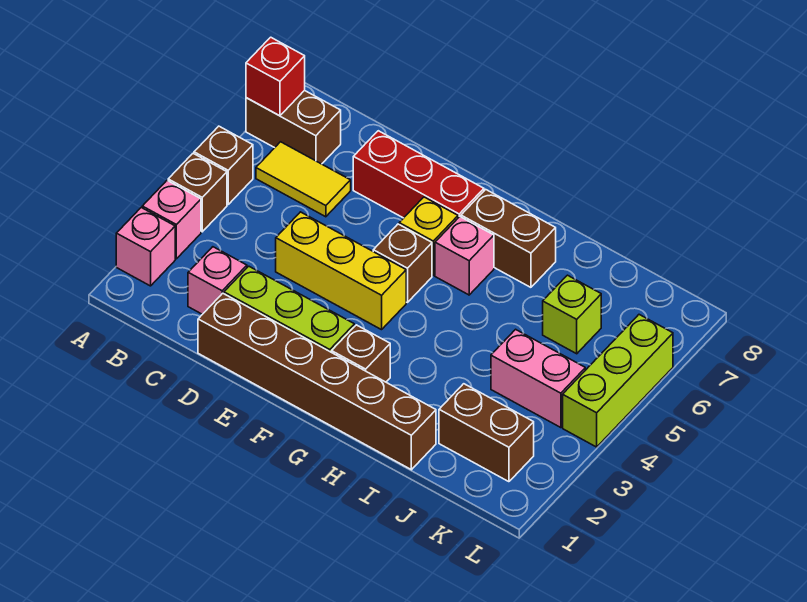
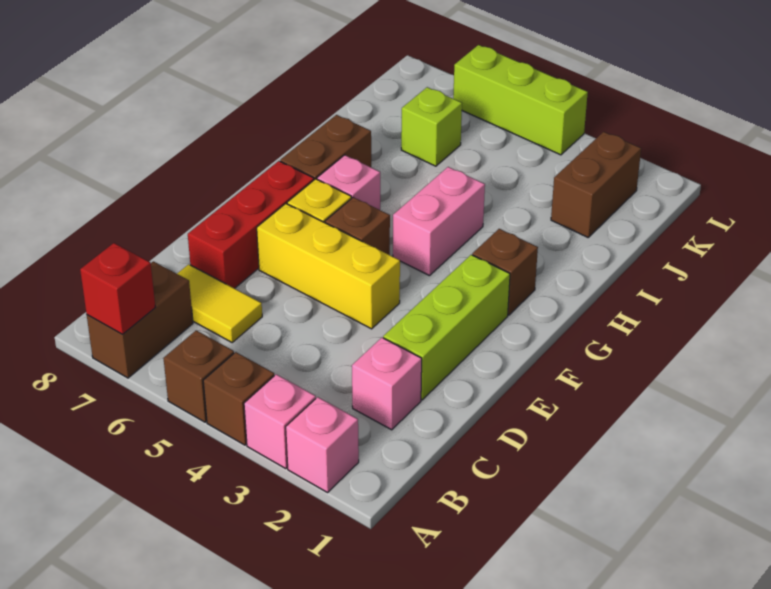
yellow 1x2 tile [256,142,351,217] -> yellow 1x2 tile turned to [177,264,262,342]
brown 1x6 brick [198,293,436,470] -> none
yellow 1x3 brick [276,212,406,330] -> yellow 1x3 brick turned to [257,204,400,329]
pink 1x2 brick [491,329,585,428] -> pink 1x2 brick moved to [393,167,485,276]

